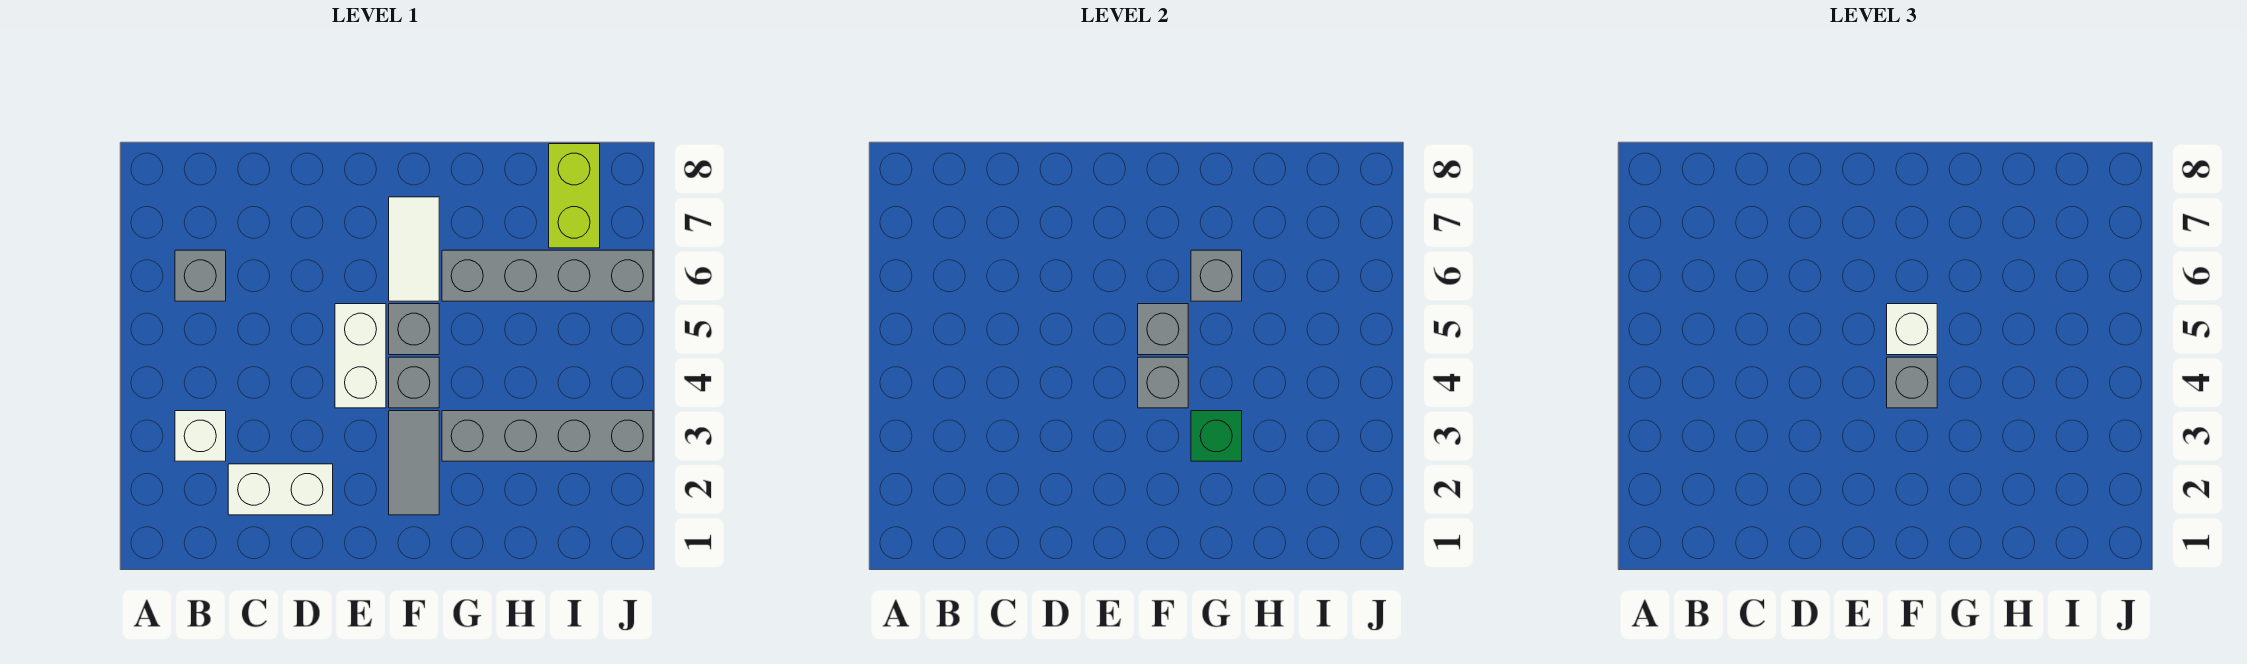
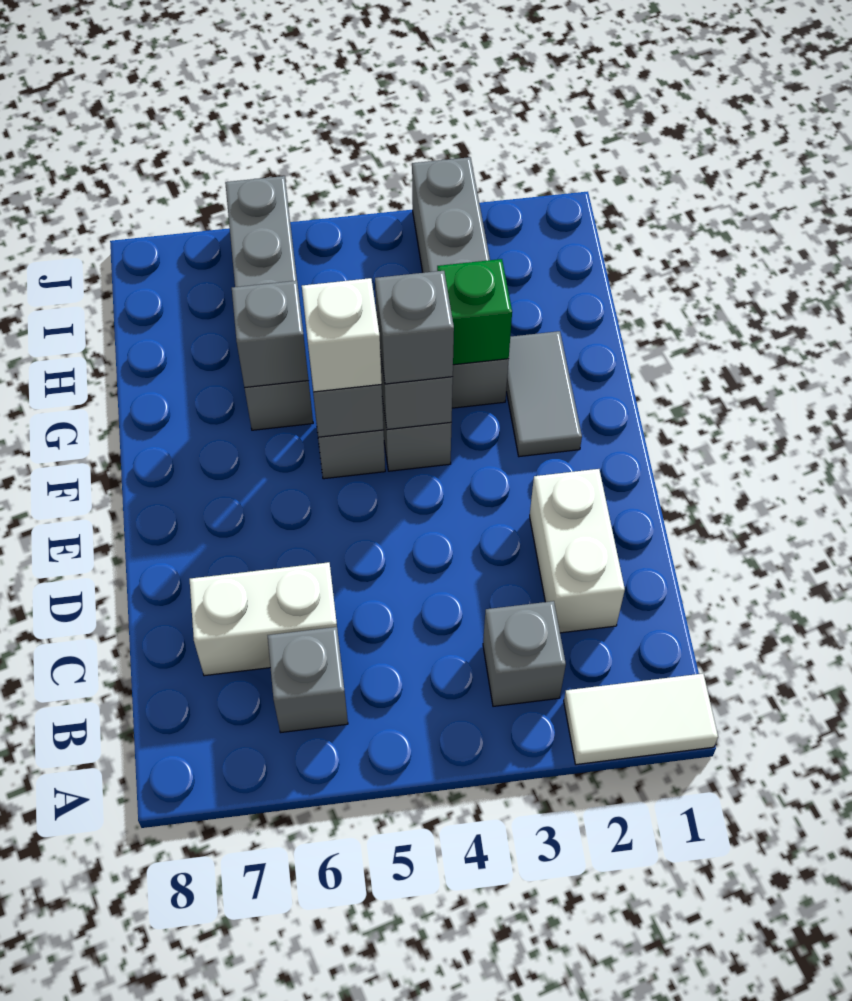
white 1x1 brick [175,411,226,461] -> grey 1x1 brick [483,601,566,706]
white 1x2 brick [335,304,386,408] -> white 1x2 brick moved to [190,562,337,676]
grey 1x2 tile [389,411,439,515] -> grey 1x2 tile turned to [506,331,582,457]
white 1x2 tile [389,197,439,301] -> white 1x2 tile moved to [564,674,718,765]
lime 1x2 brick [549,144,600,248] -> none

